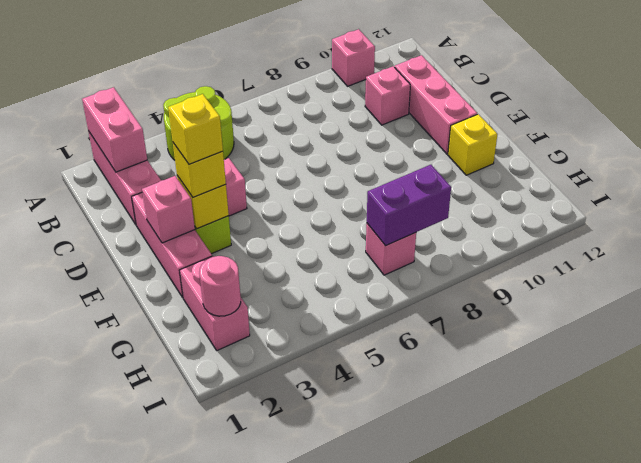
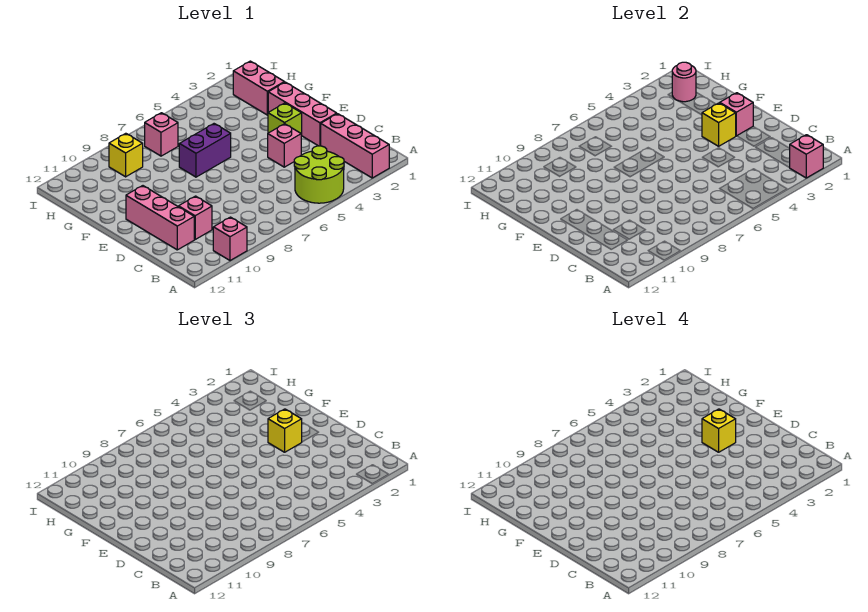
pink 1x2 brick [82,87,147,172] -> pink 1x1 brick [790,135,823,178]
yellow 1x1 brick [448,114,497,175] -> yellow 1x1 brick moved to [109,133,143,177]
purple 1x2 brick [367,165,451,246] -> purple 1x2 brick moved to [179,124,231,177]

